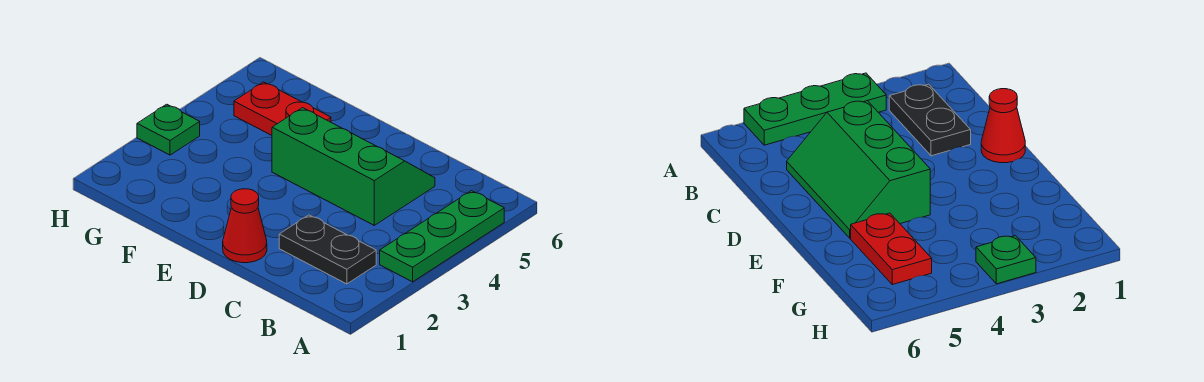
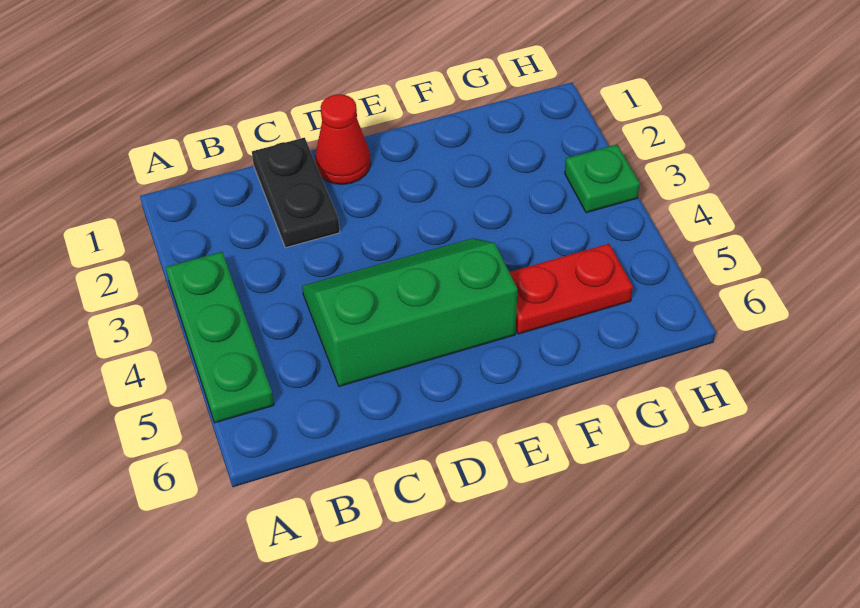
black 1x2 plate [279,215,376,284] -> black 1x2 plate turned to [252,138,340,248]
green 2x3 slope [272,108,435,225] -> green 2x3 slope turned to [302,238,517,386]

